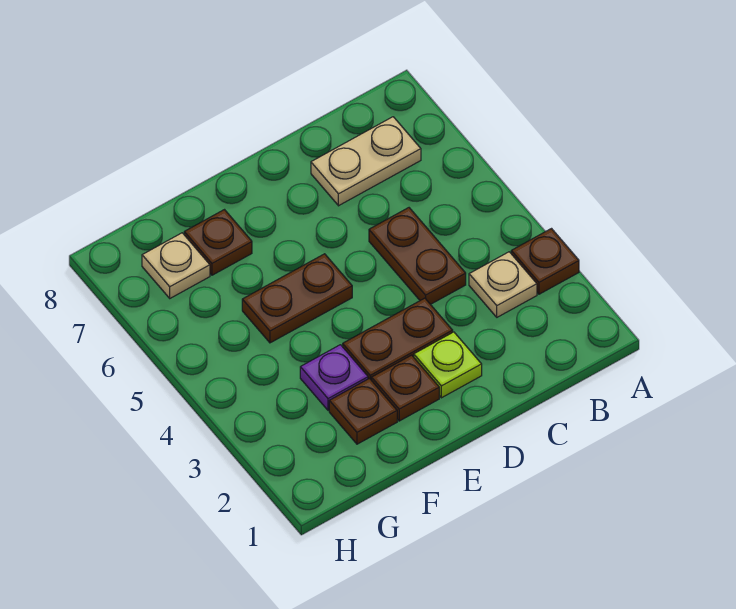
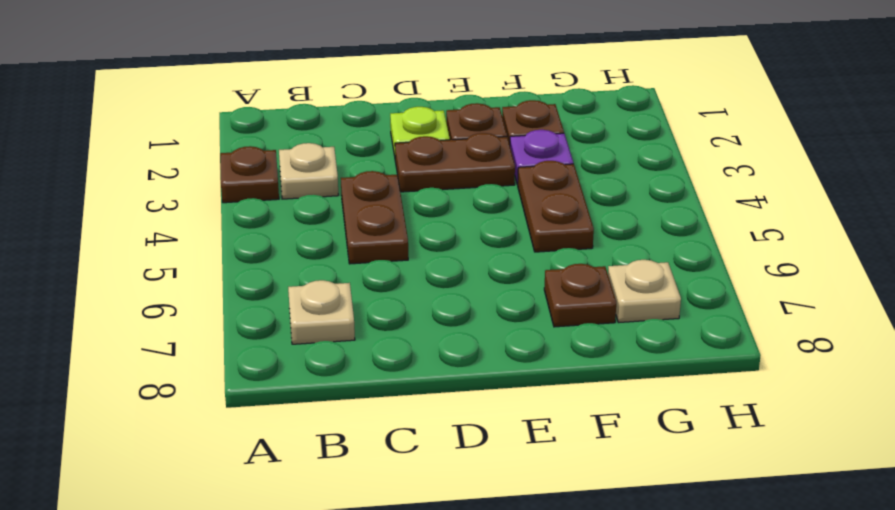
tan 1x2 plate [311,117,421,206] -> tan 1x1 plate [288,280,355,344]
brown 1x2 plate [242,254,352,343] -> brown 1x2 plate turned to [518,161,594,252]

